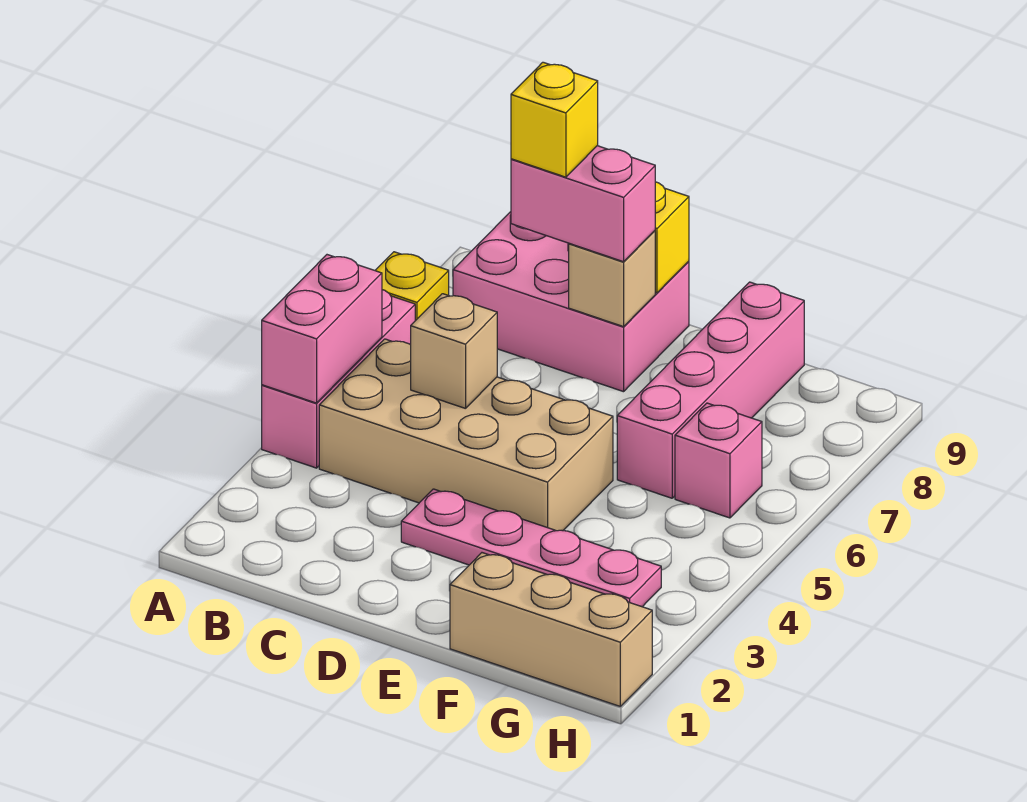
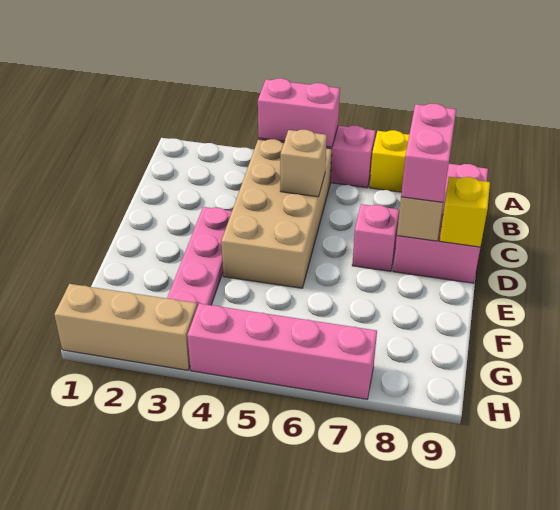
yellow 1x1 brick [511,62,598,177] -> none
tan 1x3 brick [450,553,652,706] -> tan 1x3 brick turned to [54,284,197,370]
pink 1x4 brick [617,282,804,498] -> pink 1x4 brick moved to [187,303,377,399]
pink 1x1 brick [675,403,762,518] -> pink 1x1 brick moved to [352,204,400,271]

